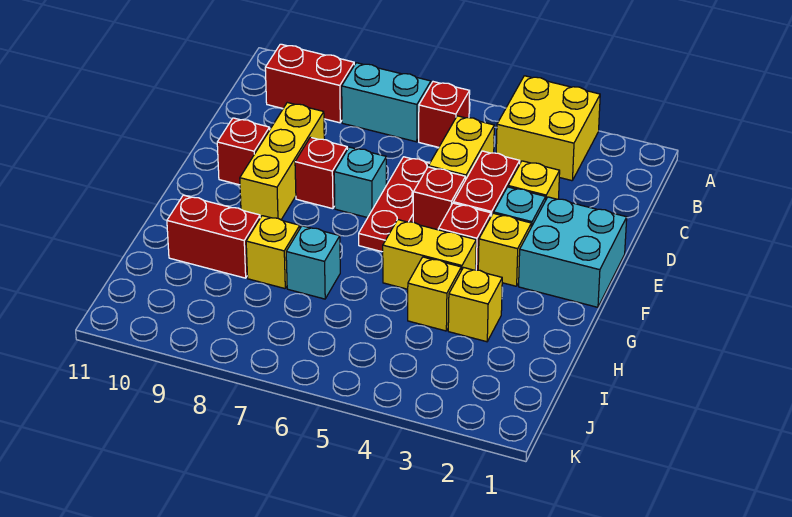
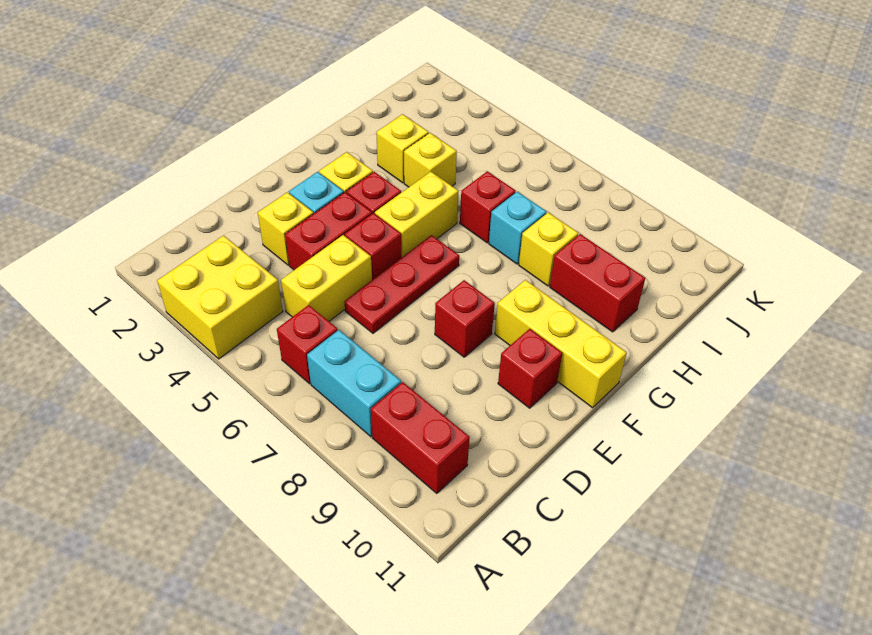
yellow 1x3 brick [240,103,324,220] -> yellow 1x3 brick turned to [495,280,627,408]
cyan 2x2 brick [519,197,627,307] -> none
cyan 1x1 brick [334,147,386,218] -> none
yellow 1x2 brick [383,220,476,289] -> yellow 1x2 brick turned to [375,172,459,257]
none -> red 1x1 brick [460,171,516,243]

